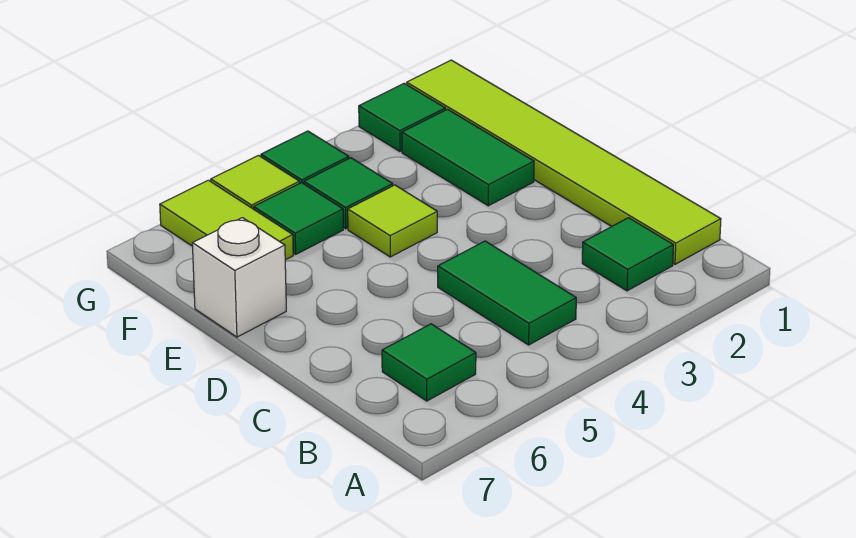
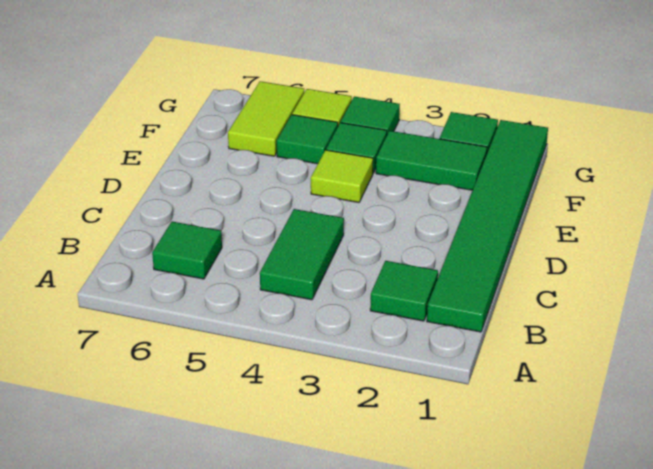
lime 1x6 tile [407,60,721,264] -> green 1x6 tile [427,120,548,332]
green 1x2 tile [402,109,534,206] -> green 1x2 tile turned to [376,131,487,190]
white 1x1 brick [192,218,286,337] -> none

